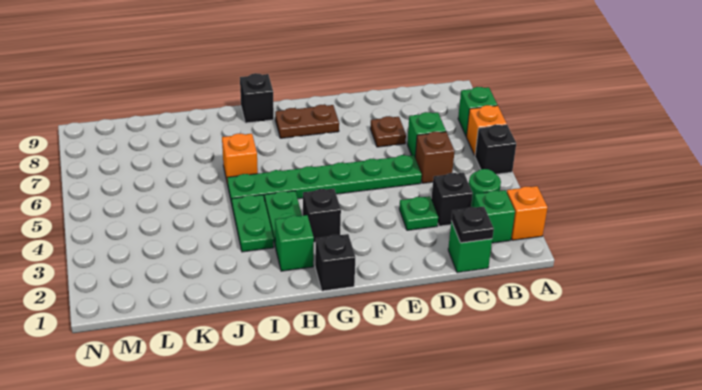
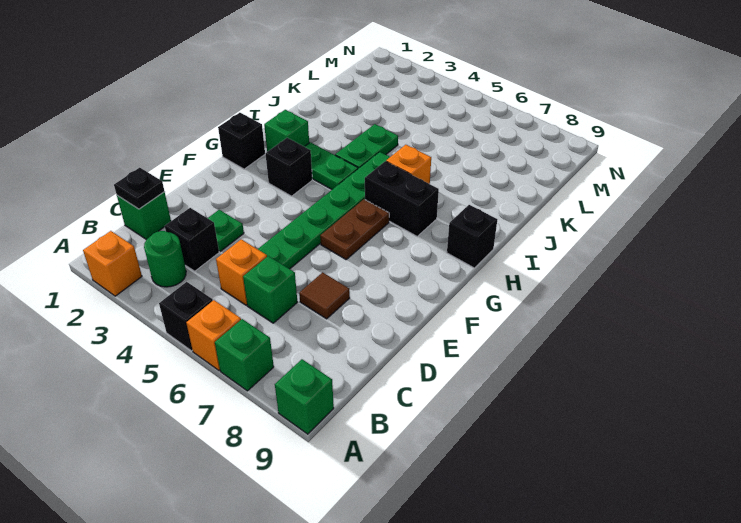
green 1x1 brick [473,190,515,243] -> green 1x1 brick moved to [275,359,334,434]
brown 1x1 brick [415,132,455,183] -> orange 1x1 brick [216,239,267,305]
brown 1x1 plate [370,116,406,147] -> brown 1x1 tile [299,272,350,319]
brown 1x2 plate [275,105,339,138] -> brown 1x2 plate moved to [320,199,389,259]
none -> black 1x2 brick [365,161,439,236]
green 1x2 plate [232,195,274,252] -> green 1x2 plate turned to [335,124,398,169]

